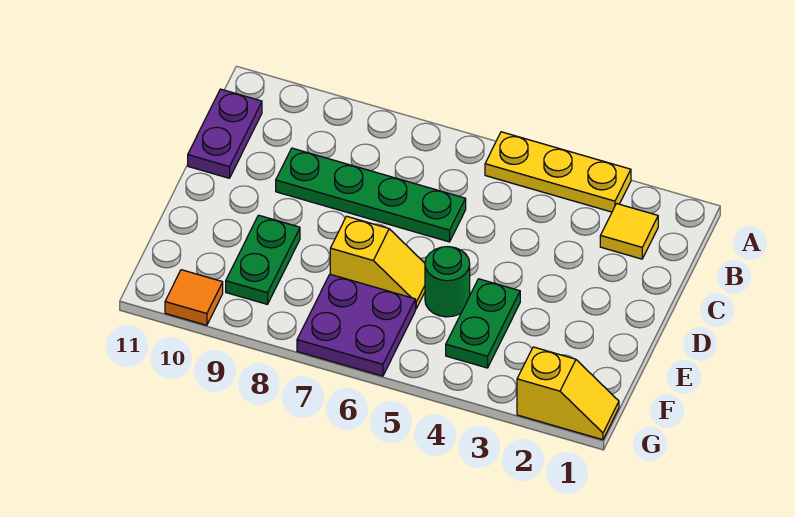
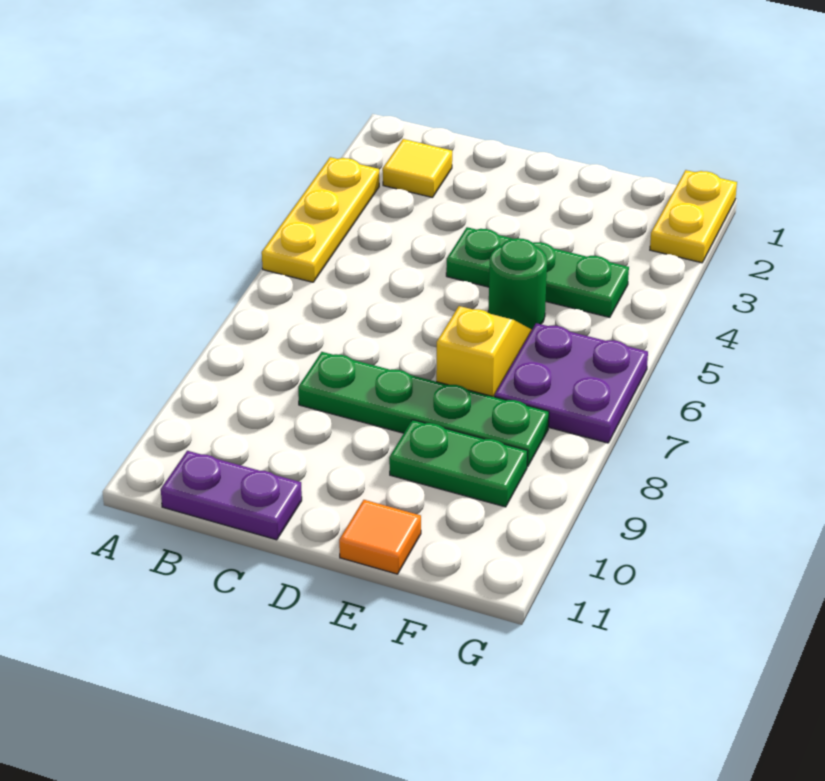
green 1x4 plate [276,148,466,242] -> green 1x4 plate turned to [298,352,549,467]
green 1x2 plate [446,279,520,368] -> green 1x3 plate [446,227,629,317]
yellow 1x2 slope [517,347,619,440] -> yellow 1x2 plate [650,170,737,263]
orange 1x1 tile [165,270,223,325] -> orange 1x1 tile moved to [339,500,421,574]

